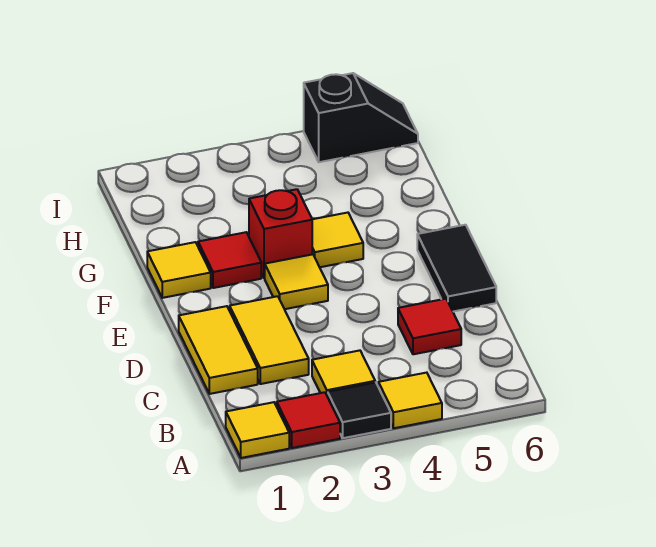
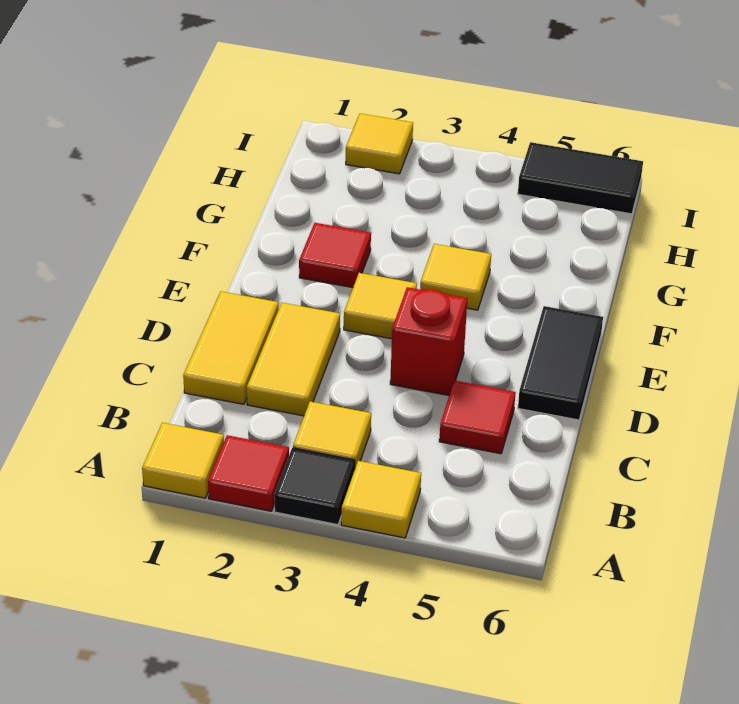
yellow 1x1 tile [147,242,211,298] -> yellow 1x1 tile moved to [346,114,413,174]
red 1x1 brick [249,189,312,278] -> red 1x1 brick moved to [390,287,468,395]
black 1x2 slope [304,73,418,162] -> black 1x2 tile [518,142,643,214]

